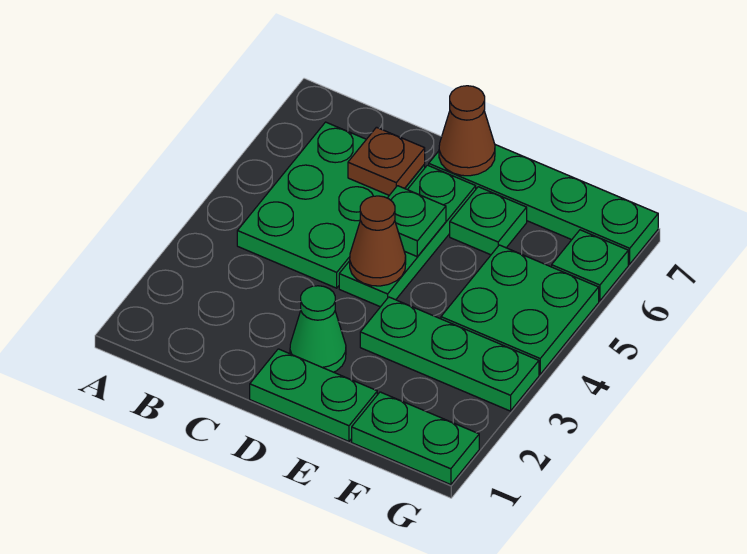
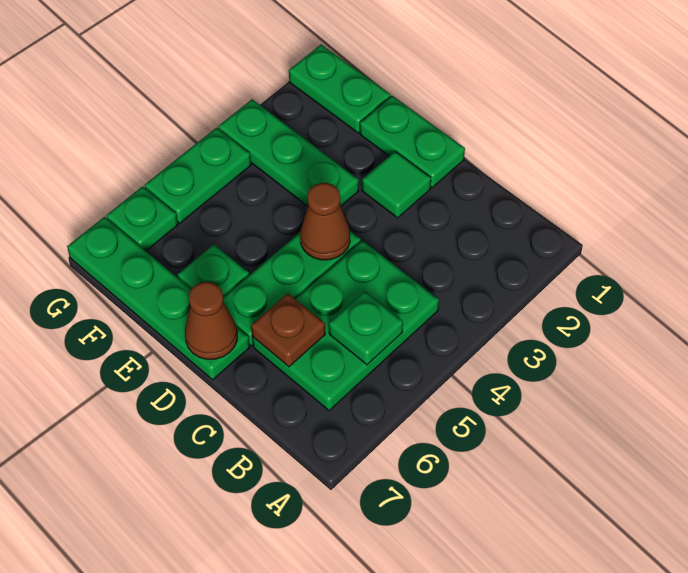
green 1x1 cone [290,286,346,372] -> green 1x1 tile [362,151,431,218]
green 1x1 plate [388,186,446,256] -> green 1x1 plate moved to [329,291,403,365]
green 2x2 plate [441,245,599,374] -> green 1x2 plate [145,128,251,223]

